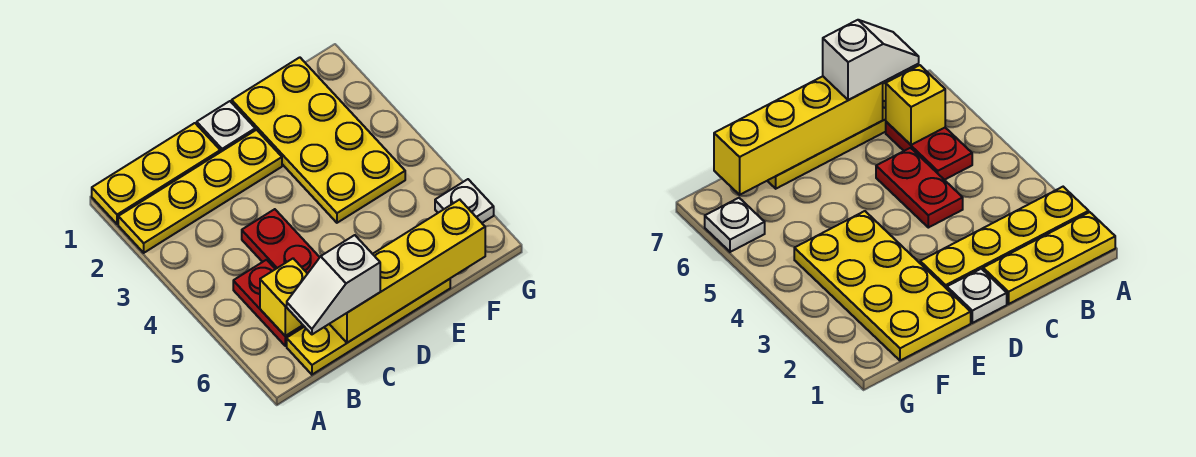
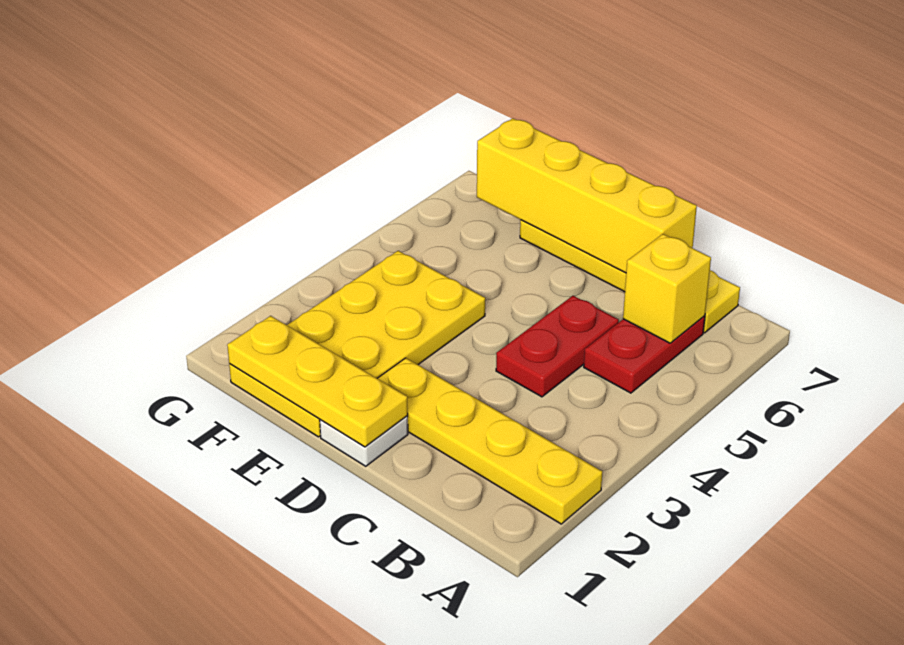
yellow 1x3 plate [92,123,220,224] -> yellow 1x3 plate moved to [227,316,408,447]
white 1x2 slope [287,235,380,334] -> none
white 1x1 plate [435,179,494,223] -> none

